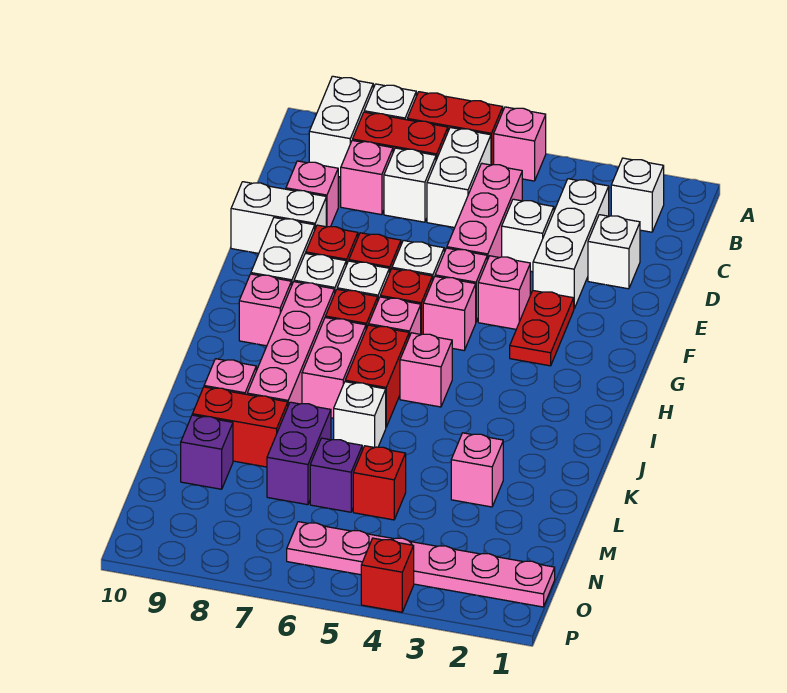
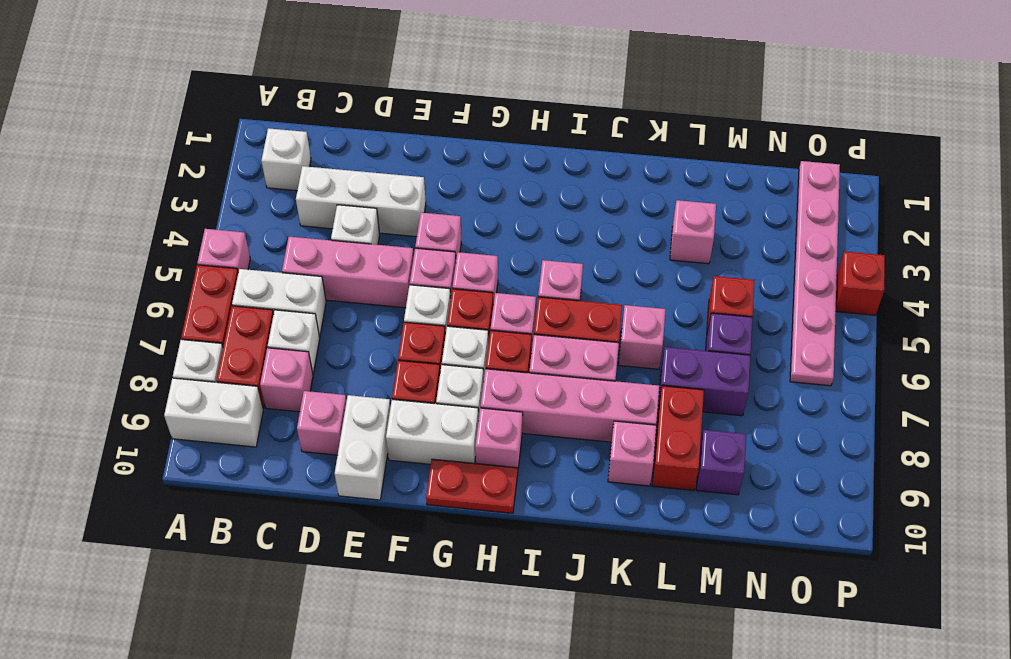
white 1x1 brick [588,215,640,289] -> none
red 1x2 plate [510,291,574,366] -> red 1x2 plate moved to [426,459,518,513]
white 1x1 brick [334,382,386,450] -> pink 1x1 brick [619,305,666,369]

